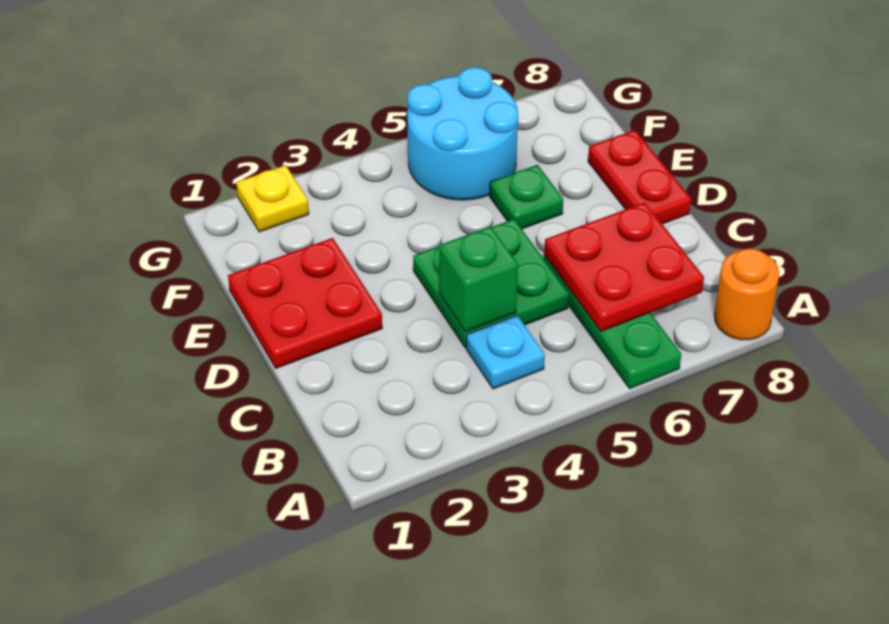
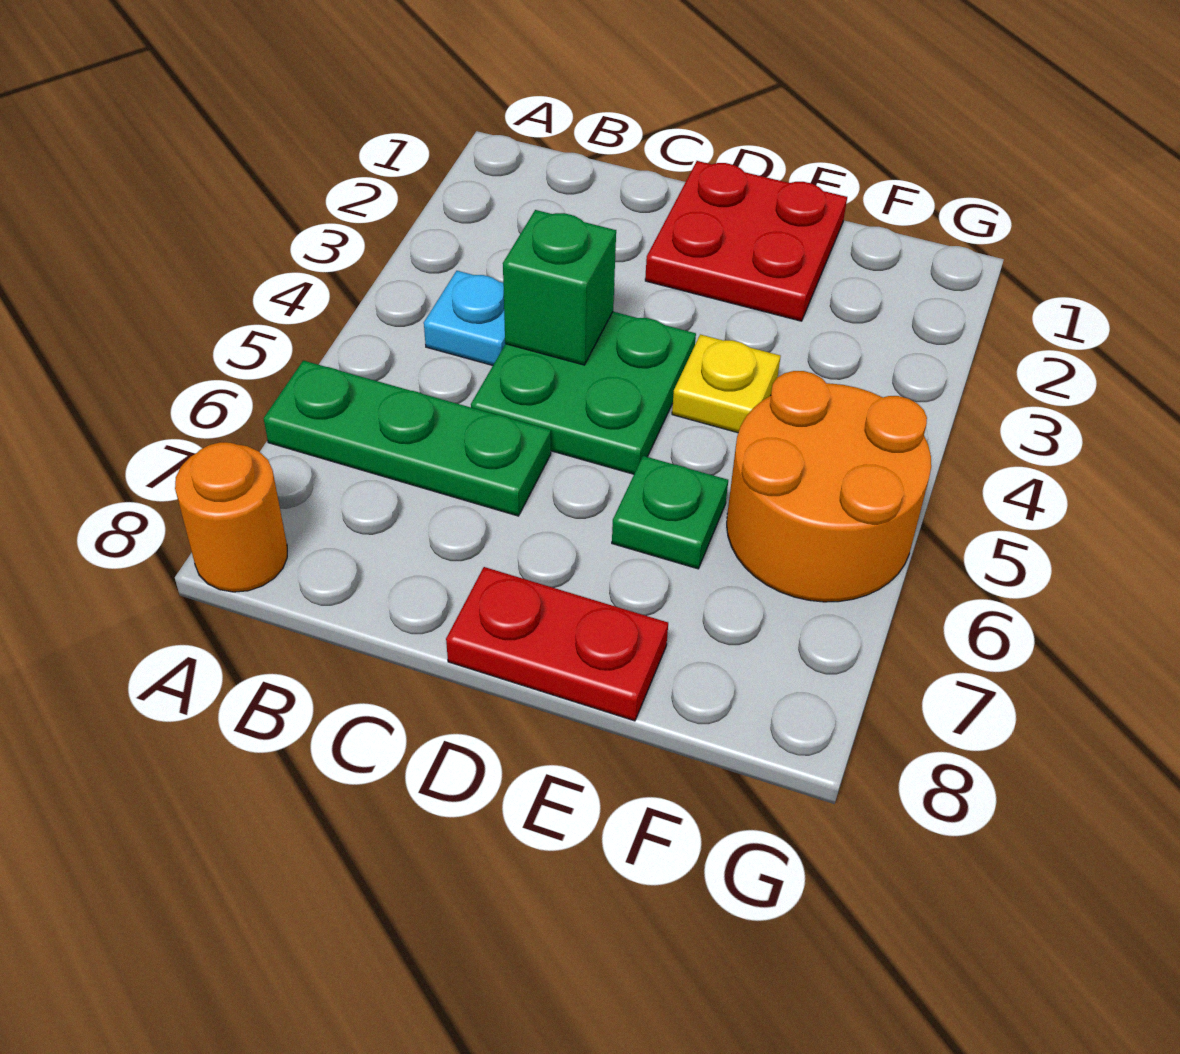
red 2x2 plate [544,202,704,331] -> none
cyan 2x2 round brick [407,67,518,200] -> orange 2x2 round brick [727,371,931,602]
yellow 1x1 plate [236,165,309,232] -> yellow 1x1 plate moved to [672,334,781,433]

